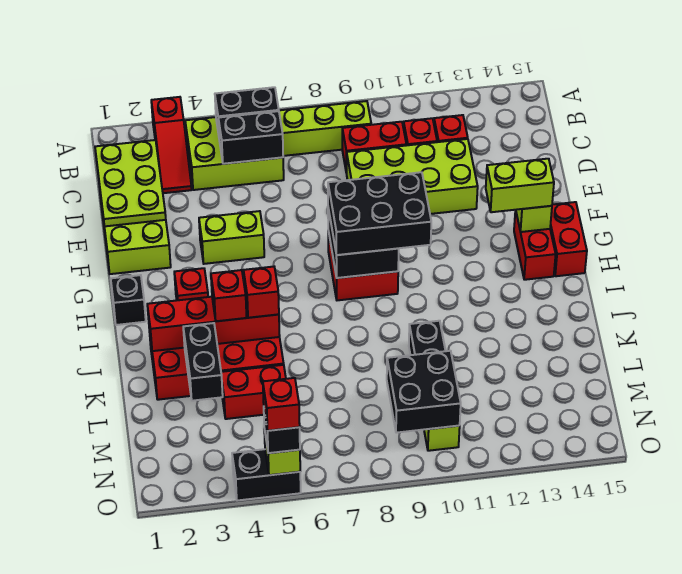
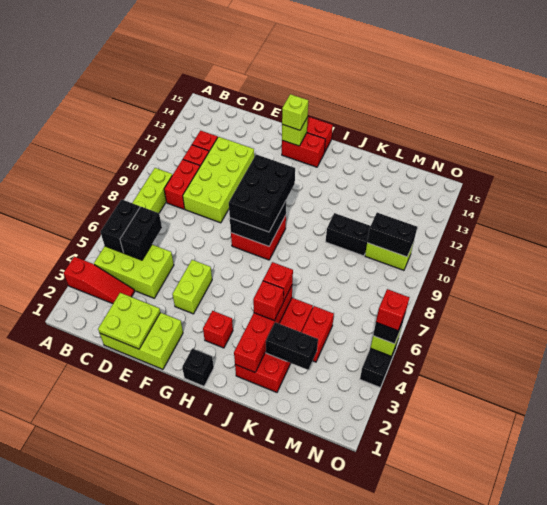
lime 2x3 brick [185,117,284,190] -> lime 2x3 brick turned to [94,245,174,298]
lime 2x3 plate [95,140,166,226] -> lime 2x2 plate [98,293,160,349]
lime 1x2 brick [486,159,554,212] -> lime 1x1 brick [282,94,308,130]
black 2x2 brick [387,351,461,433] -> black 1x2 brick [367,213,417,257]

